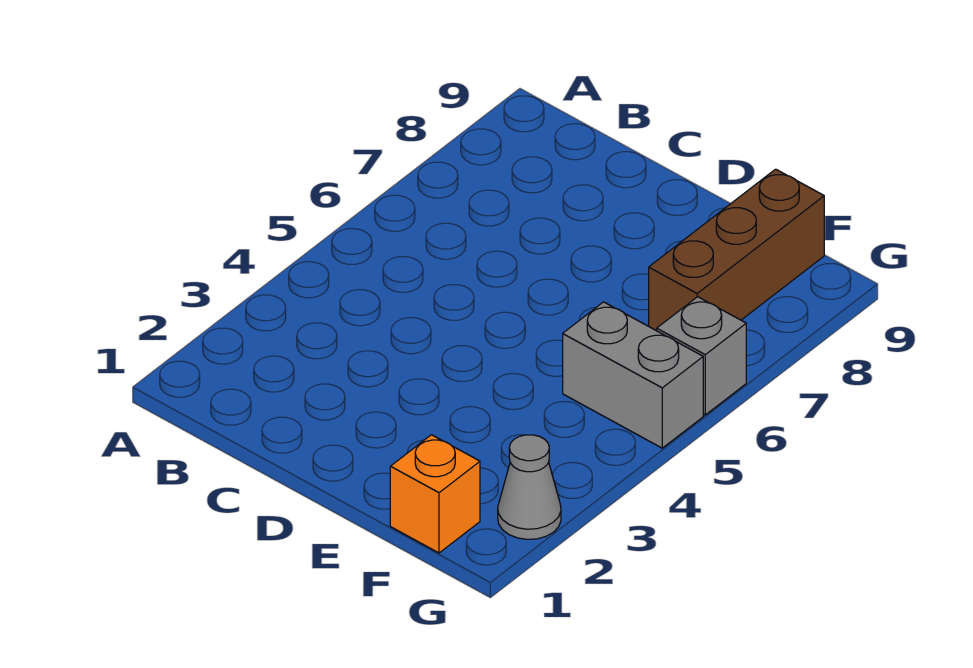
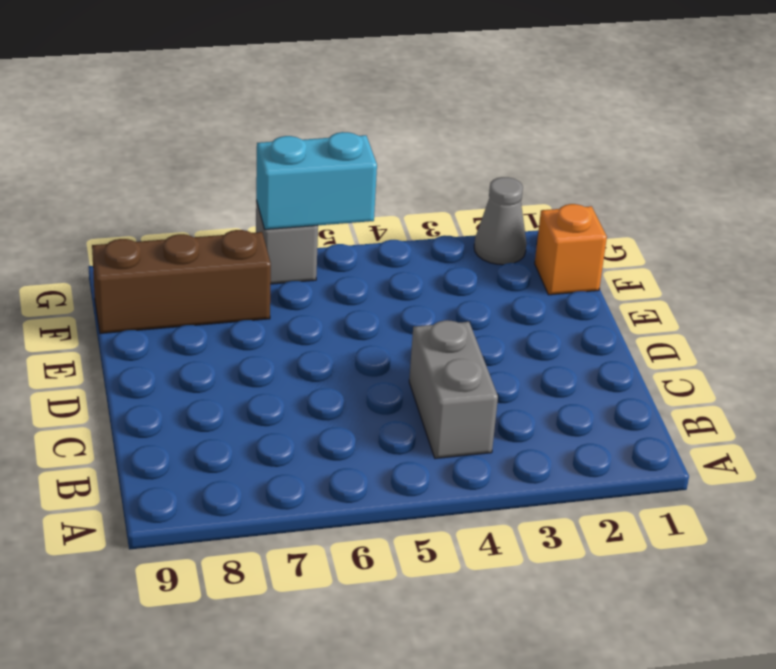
grey 1x2 brick [563,302,703,448] -> grey 1x2 brick moved to [409,320,498,458]
none -> cyan 1x2 brick [256,132,377,230]

